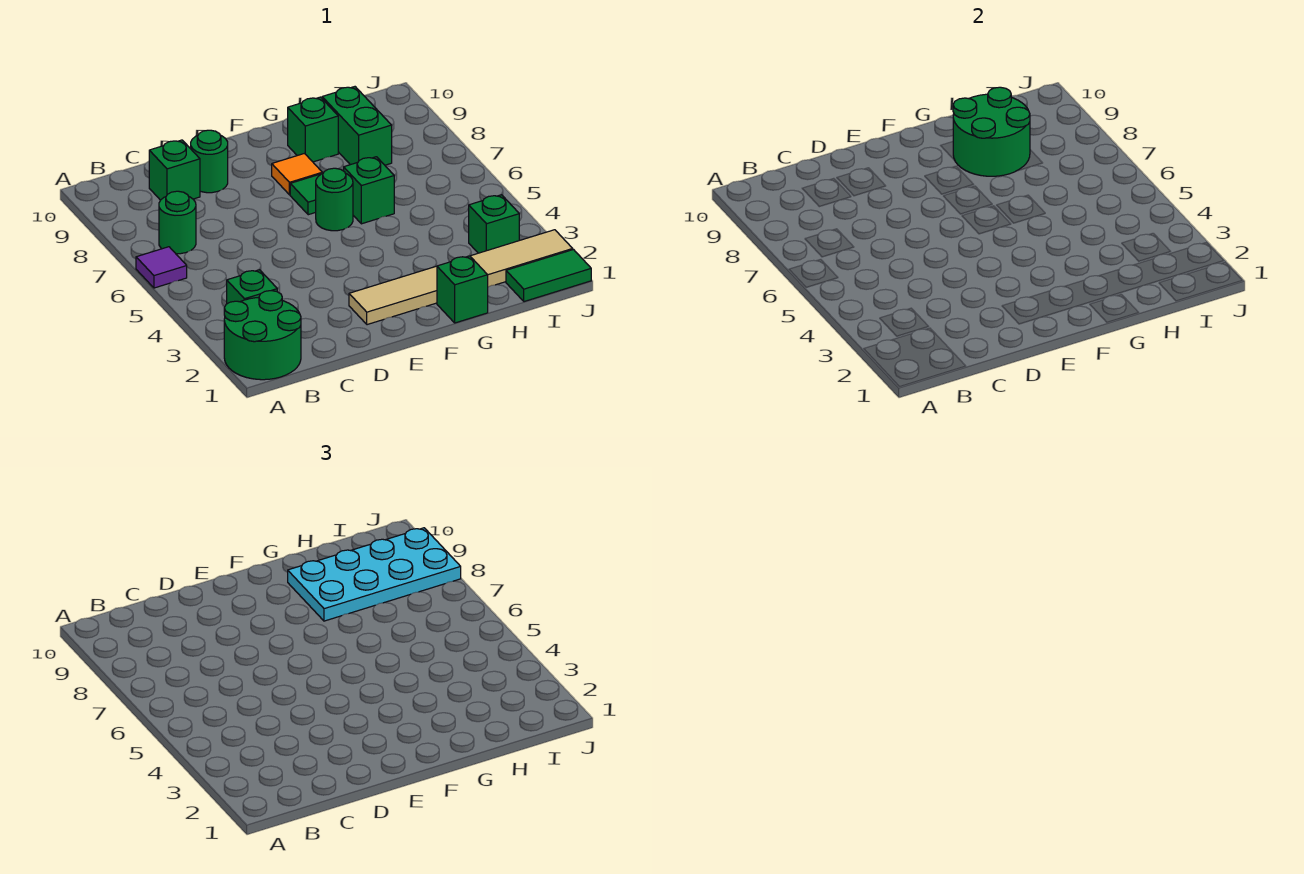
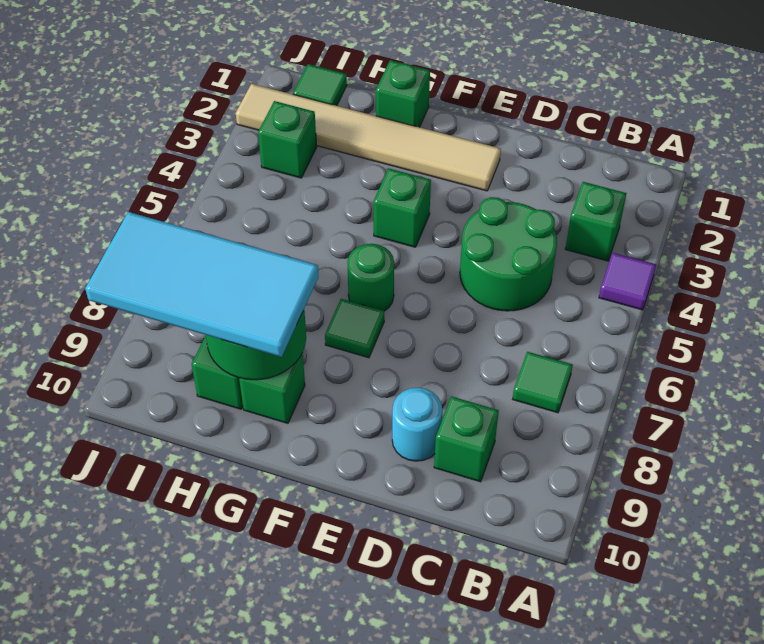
green 2x2 round brick [224,291,301,380] -> green 2x2 round brick moved to [460,197,557,311]
purple 1x1 tile [136,247,187,288] -> purple 1x1 tile moved to [599,253,656,310]
green 1x1 round brick [159,191,196,254] -> green 1x1 tile [513,352,573,413]
green 1x1 round brick [191,130,228,193] -> cyan 1x1 round brick [392,388,442,461]
orange 1x1 tile [272,154,322,195] -> none
green 1x1 brick [344,157,394,224] -> green 1x1 brick moved to [374,168,431,247]
cyan 2x4 plate [288,528,461,621] -> cyan 2x4 tile [85,212,318,357]
green 1x2 tile [506,250,591,302] -> green 1x1 tile [293,64,347,106]

